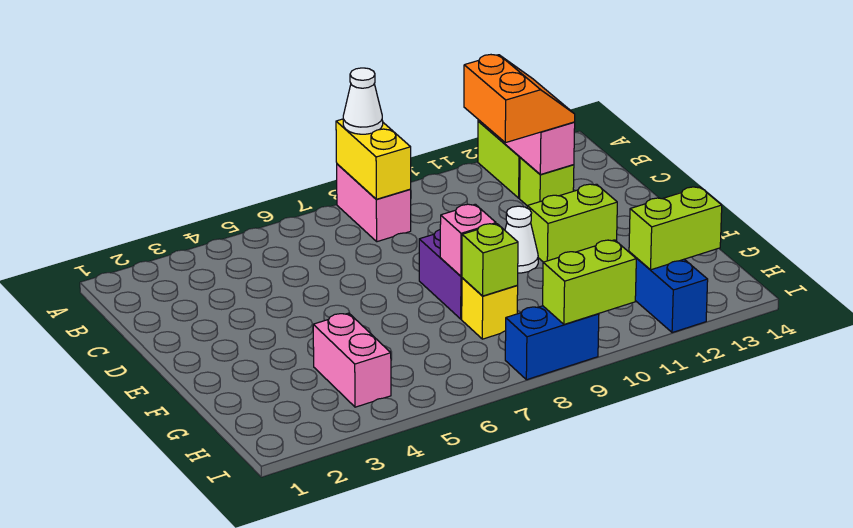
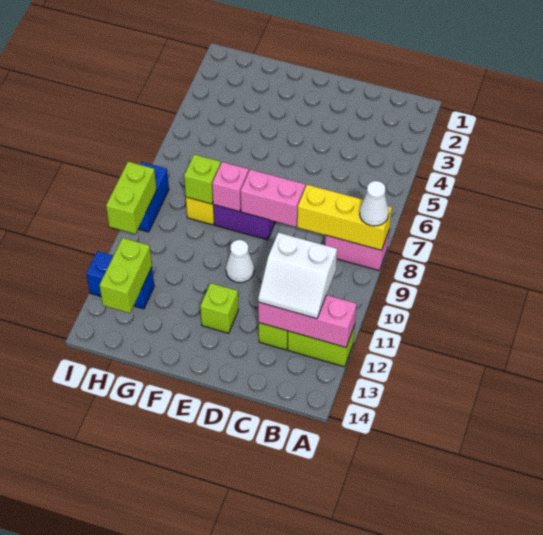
yellow 1x2 brick [336,119,411,199] -> yellow 1x3 brick [297,185,392,250]
orange 2x2 slope [464,55,575,143] -> white 2x2 slope [258,232,337,319]
lime 1x2 brick [527,184,617,262] -> lime 1x1 brick [200,283,238,333]
pink 1x2 brick [313,313,391,407] -> pink 1x2 brick moved to [241,169,305,227]

